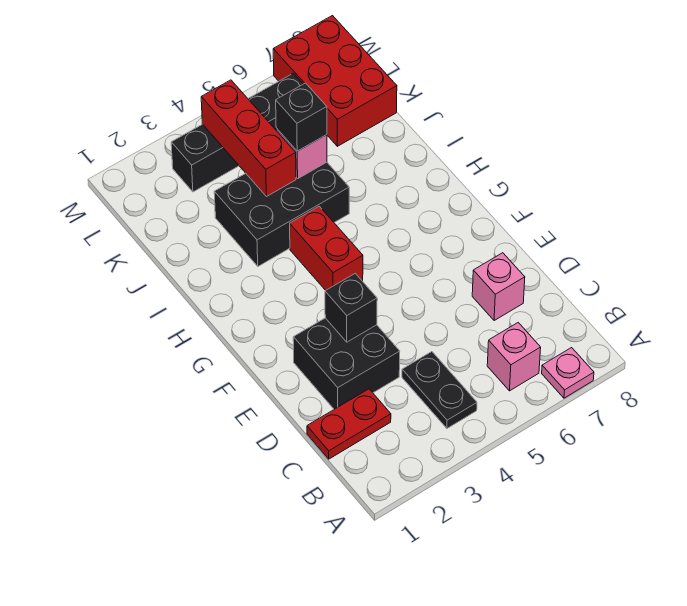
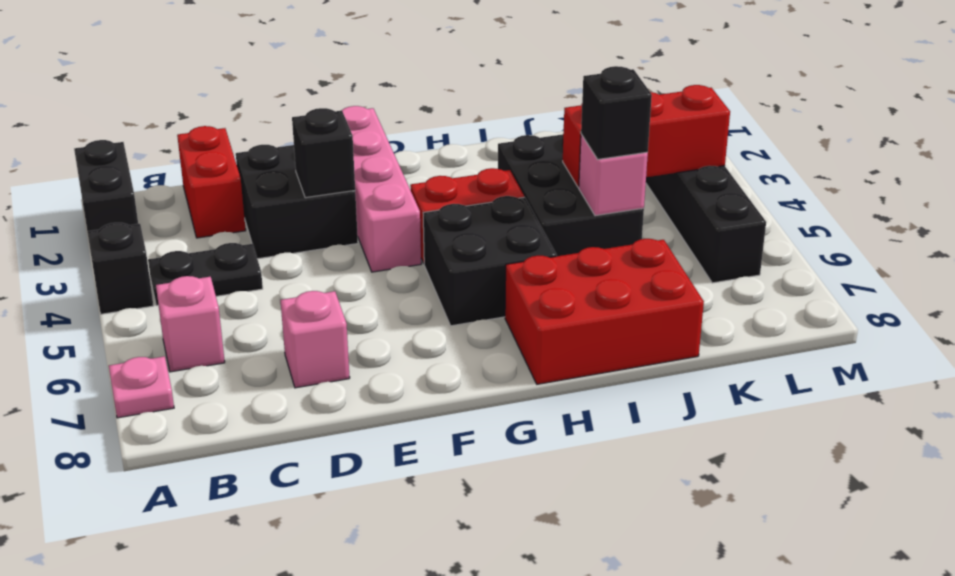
none -> black 1x2 brick [74,140,138,231]
none -> black 1x1 brick [87,223,153,314]
red 1x2 plate [307,389,391,459] -> red 1x2 brick [177,126,246,238]
none -> pink 1x4 brick [341,106,421,272]
none -> black 2x2 brick [423,196,557,326]
red 2x3 brick [273,16,397,146] -> red 2x3 brick moved to [505,239,704,384]

